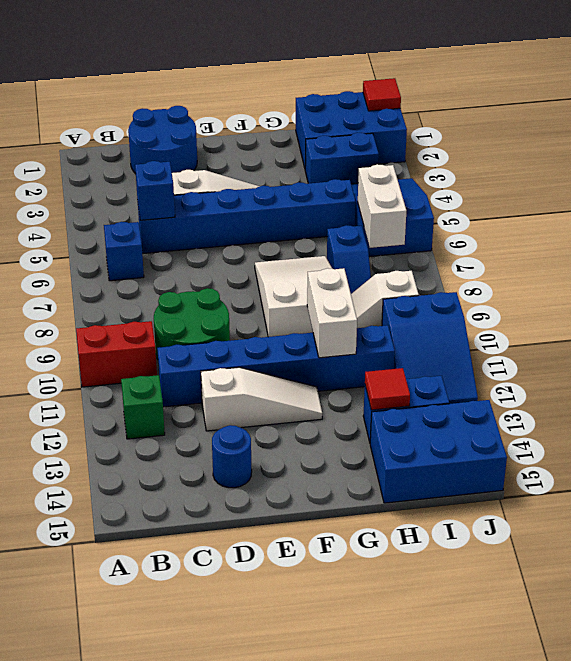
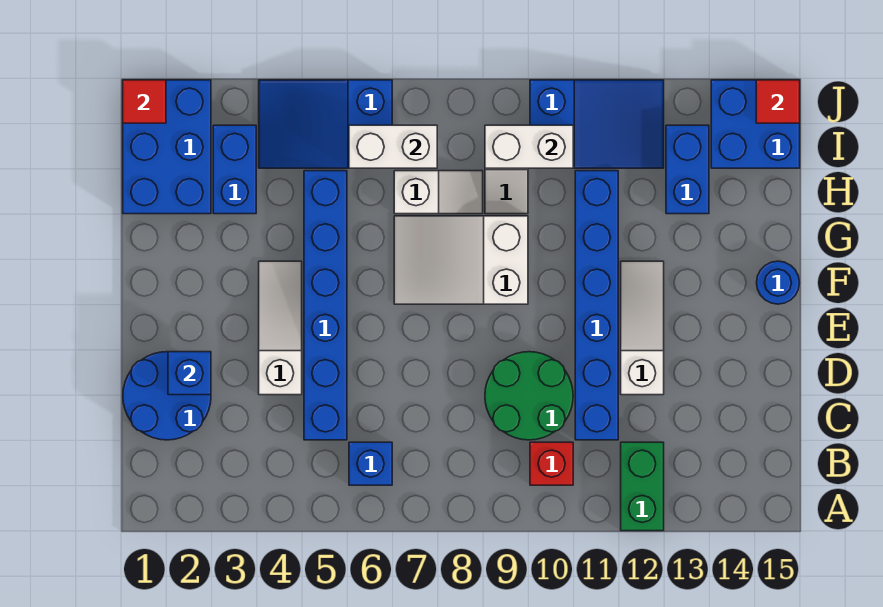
red 1x2 brick [76,321,157,387] -> red 1x1 brick [530,442,573,485]
green 1x1 brick [121,375,165,439] -> green 1x2 brick [621,442,664,531]
blue 1x1 brick [135,161,175,220] -> blue 1x1 brick moved to [168,352,211,395]
blue 1x1 round brick [212,425,252,488] -> blue 1x1 round brick moved to [756,261,799,304]
white 1x2 brick [307,268,357,358] -> white 1x2 brick moved to [485,125,573,168]
blue 1x2 slope [327,225,371,294] -> white 1x2 slope [394,171,483,214]
red 1x1 tile [365,368,410,410] -> red 1x1 tile moved to [756,80,800,123]
blue 2x3 brick [370,400,507,503] -> blue 2x2 brick [711,80,800,168]

